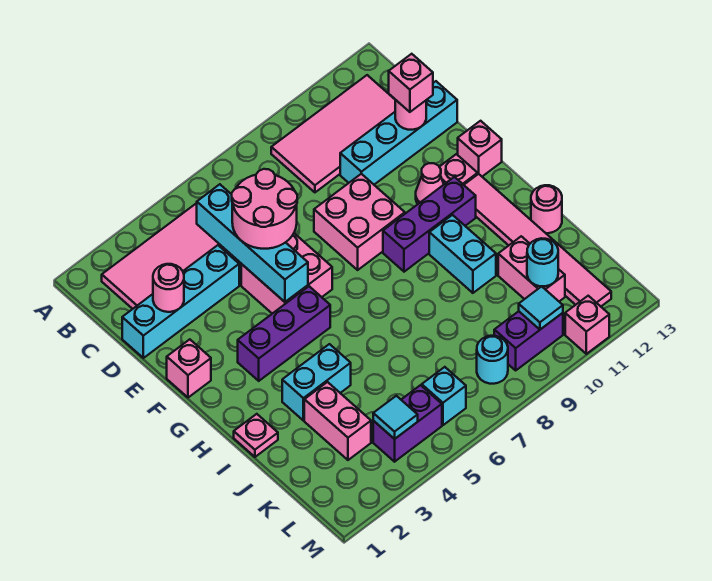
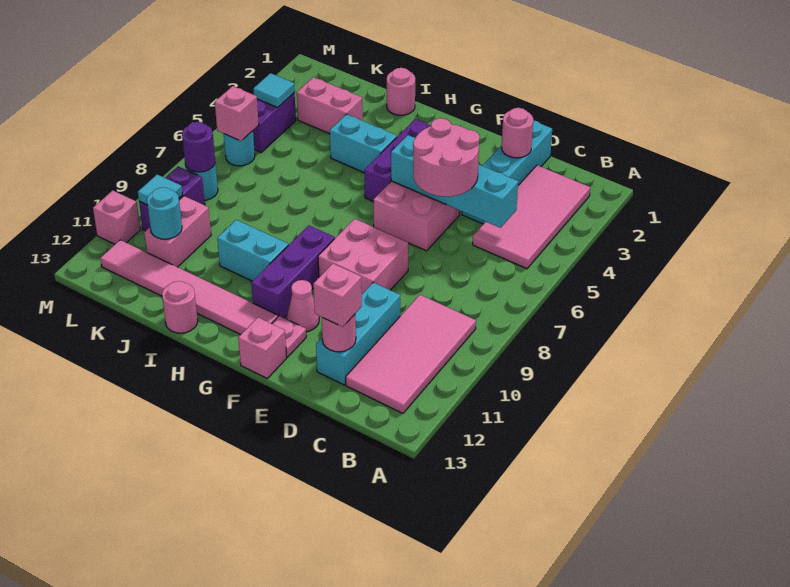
cyan 1x4 brick [340,81,457,185] -> cyan 1x3 brick [316,283,400,385]
pink 1x1 brick [167,339,211,398] -> pink 1x1 brick moved to [215,86,259,141]
pink 1x1 plate [234,414,278,457] -> pink 1x1 round brick [387,68,415,115]
cyan 1x2 brick [282,344,351,421] -> cyan 1x2 brick turned to [330,114,397,172]
pink 1x2 brick [498,236,565,301] -> pink 1x2 brick turned to [144,196,211,267]
cyan 1x1 brick [422,367,466,425] -> cyan 1x1 round brick [224,131,255,166]
none -> purple 1x1 round brick [182,122,215,172]

